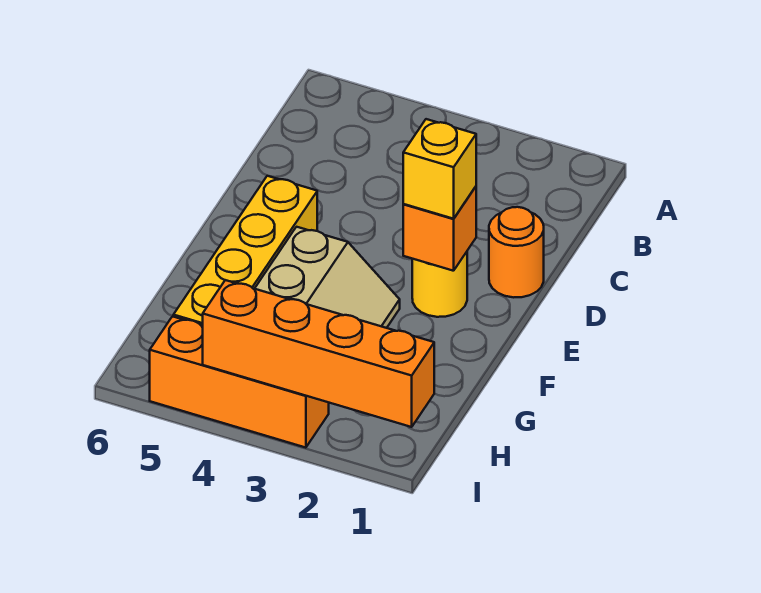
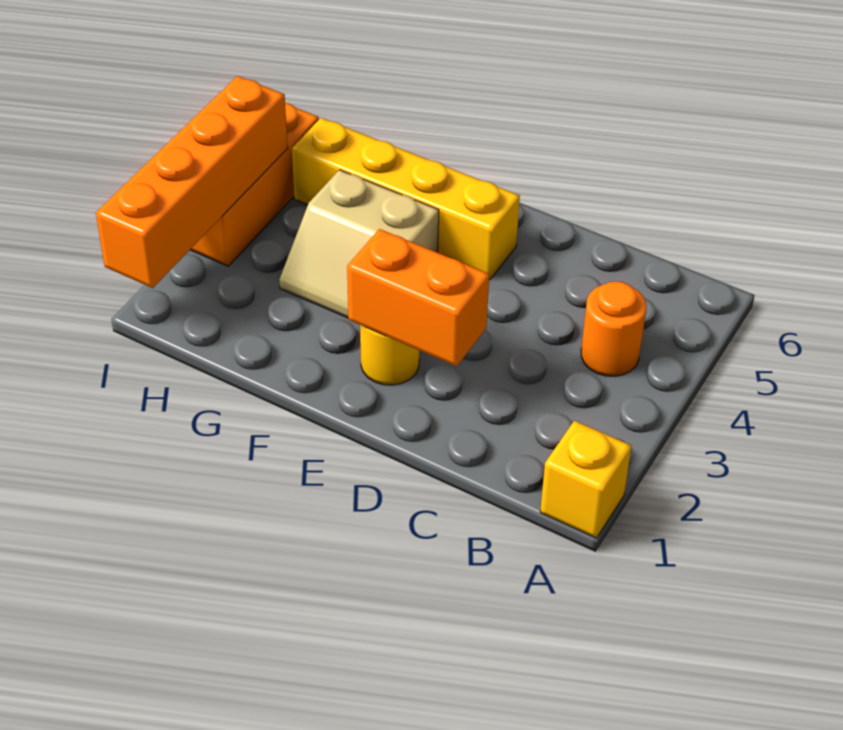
orange 1x1 round brick [489,207,544,297] -> orange 1x1 round brick moved to [581,281,646,376]
orange 1x1 brick [403,187,476,271] -> orange 1x2 brick [347,229,489,366]
yellow 1x1 brick [403,119,476,219] -> yellow 1x1 brick moved to [540,421,632,538]

